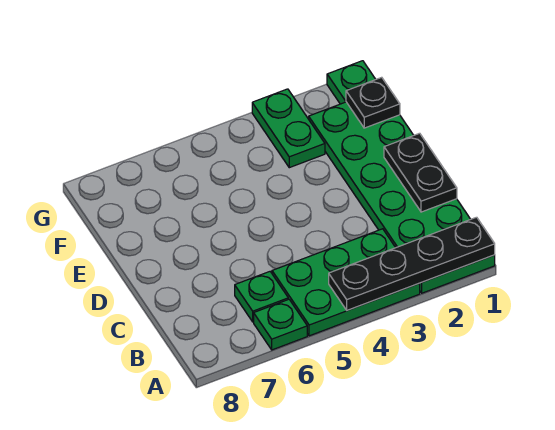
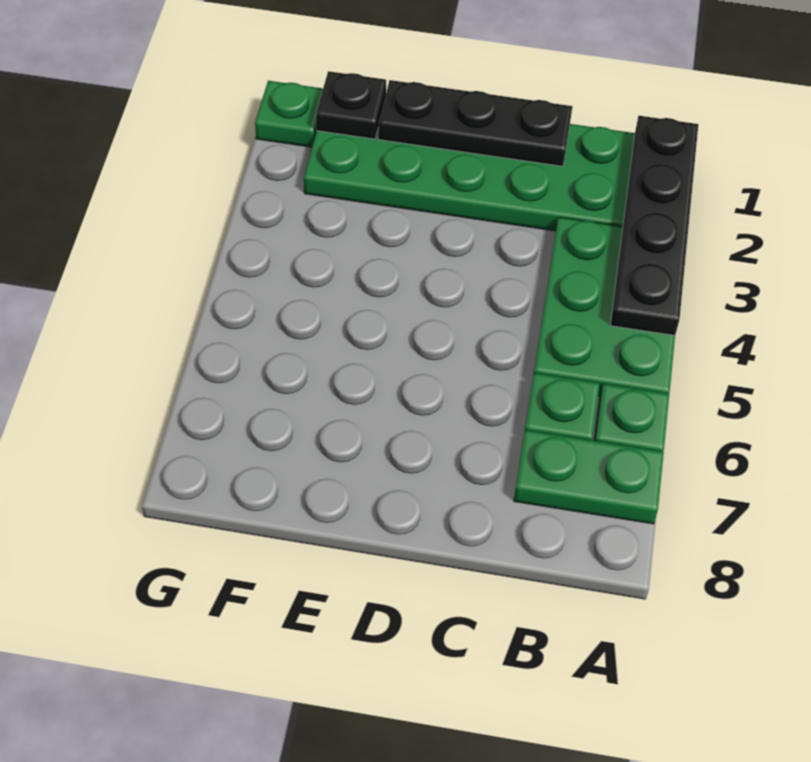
black 1x2 plate [384,133,457,212] -> black 1x3 plate [378,80,573,166]
green 1x2 plate [252,89,325,168] -> green 1x2 plate moved to [514,430,664,524]

